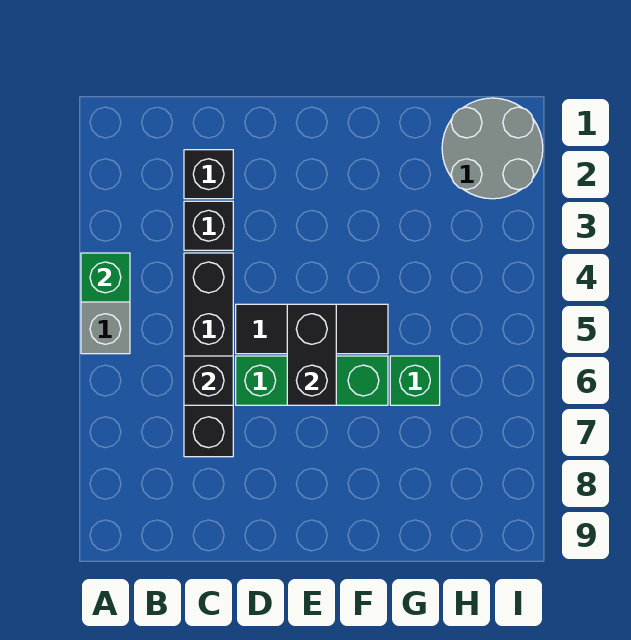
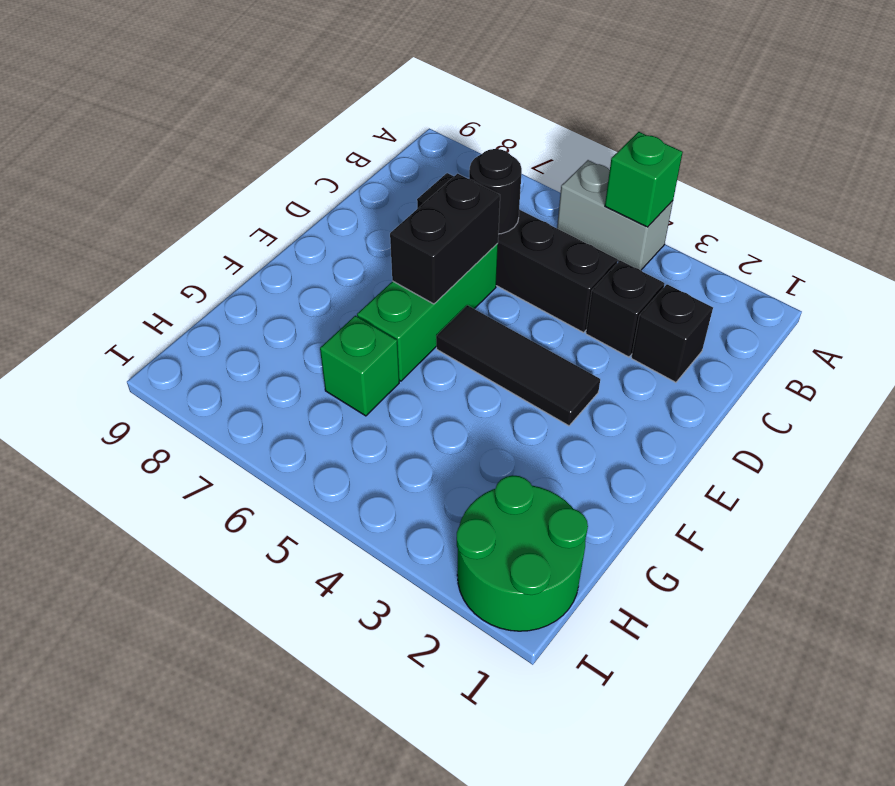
black 1x1 brick [184,356,233,405] -> black 1x1 round brick [469,149,522,234]
black 1x3 tile [236,304,388,354] -> black 1x3 tile turned to [436,305,600,426]
black 1x2 brick [287,304,336,405] -> black 1x2 brick turned to [390,174,500,304]
grey 2x2 round brick [442,98,543,199] -> green 2x2 round brick [457,476,588,631]

